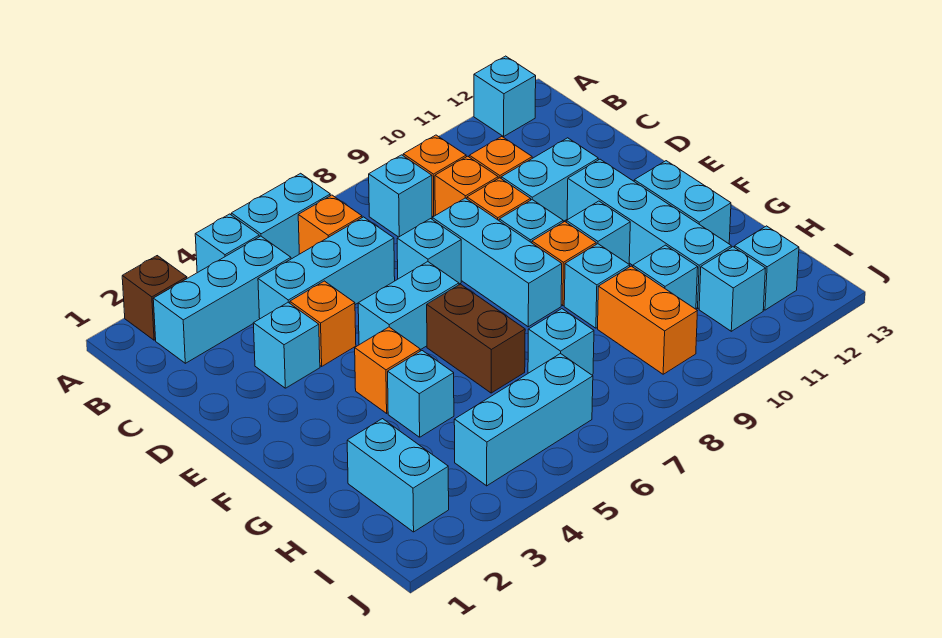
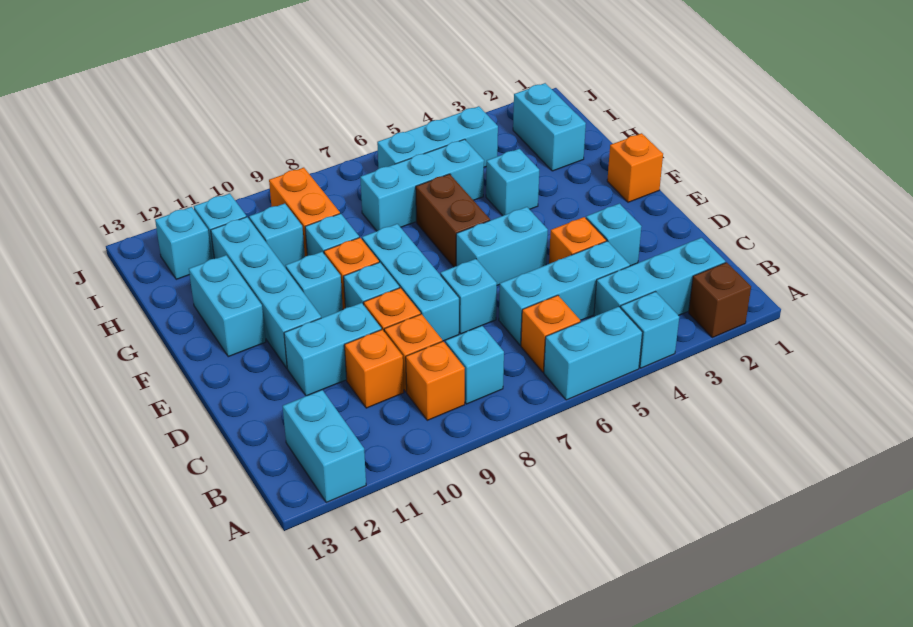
cyan 1x1 brick [474,56,536,136] -> cyan 1x2 brick [283,390,366,502]
orange 1x1 brick [355,327,420,413] -> orange 1x1 brick moved to [607,133,663,202]
cyan 1x1 brick [528,309,594,375] -> cyan 1x3 brick [360,139,484,231]

